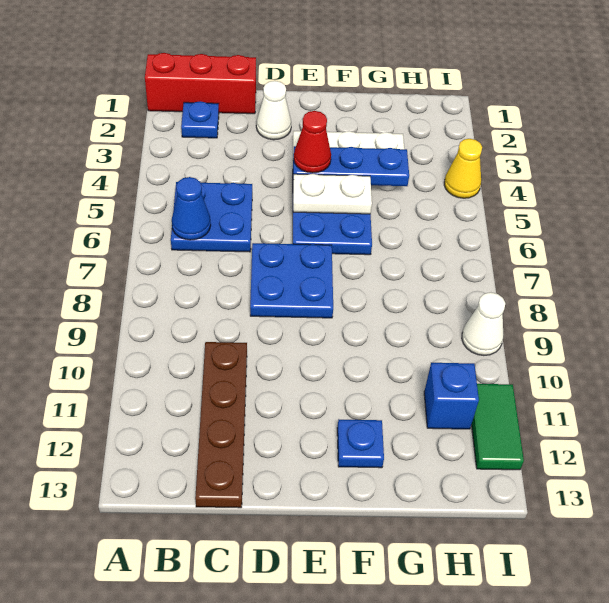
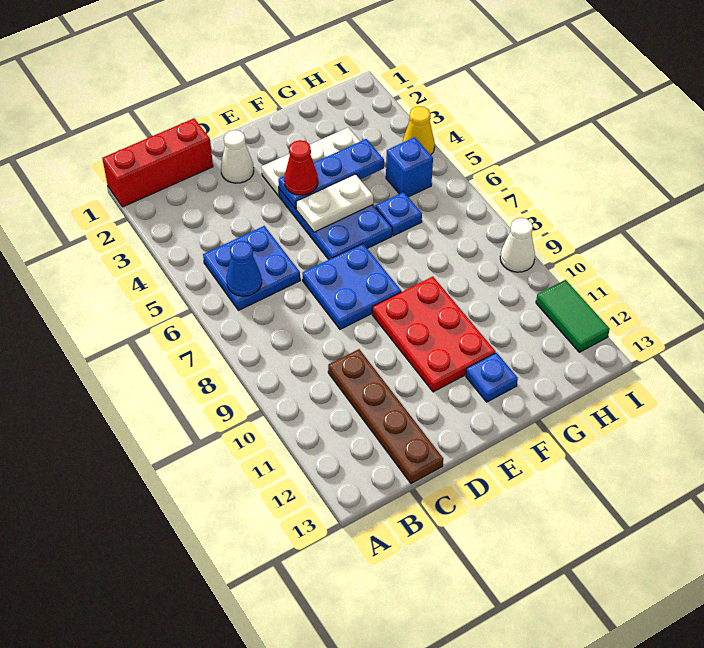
blue 1x1 plate [181,101,219,138] -> blue 1x1 plate moved to [375,192,422,236]
none -> red 2x3 plate [372,277,495,392]
blue 1x1 brick [424,363,479,429] -> blue 1x1 brick moved to [386,137,433,197]

